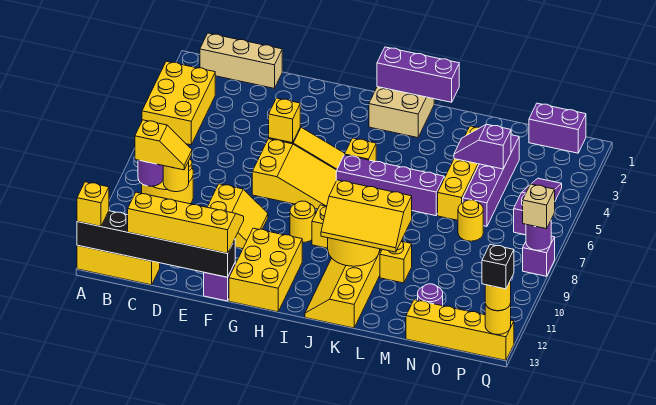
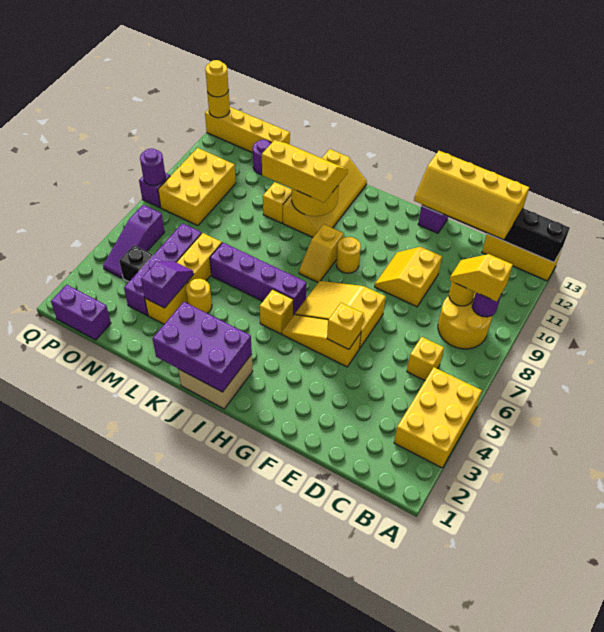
yellow 1x1 brick [77,182,109,226] -> yellow 1x1 brick moved to [407,337,444,380]
tan 1x3 brick [200,33,282,88] -> none
yellow 2x3 brick [229,228,302,312] -> yellow 2x3 brick moved to [158,148,236,226]
purple 1x3 brick [377,47,459,102] -> purple 2x3 brick [153,302,252,392]
purple 1x2 slope [454,124,511,169] -> purple 1x2 slope turned to [141,261,194,308]
yellow 1x1 round brick [458,200,483,241] -> yellow 1x1 round brick moved to [186,279,212,313]
tan 1x1 brick [523,184,555,229] -> none
black 1x1 brick [482,244,514,289] -> black 1x1 brick moved to [119,245,153,282]

